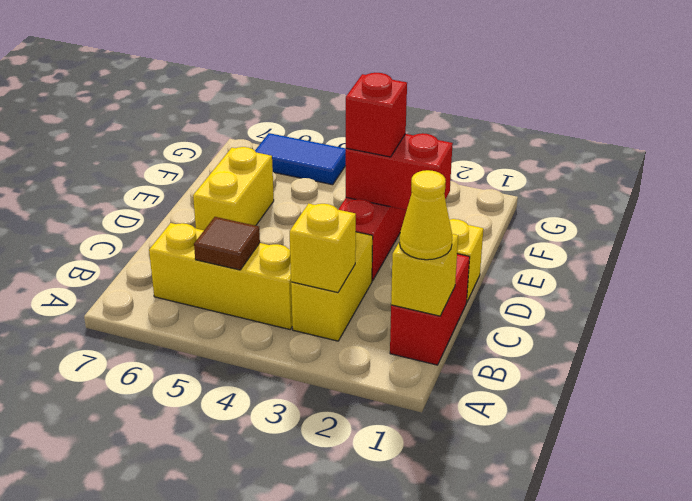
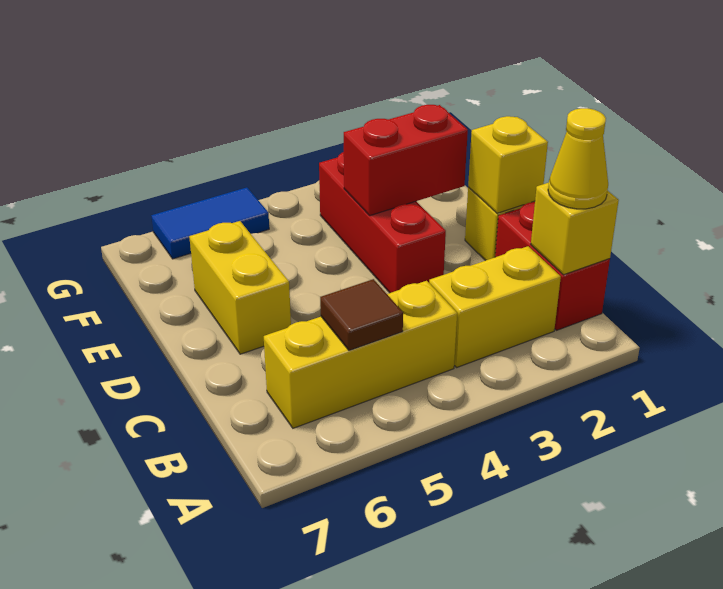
yellow 1x2 brick [291,232,373,341] -> yellow 1x2 brick turned to [429,246,561,367]
yellow 1x1 brick [290,203,356,293] -> yellow 1x1 brick moved to [468,116,548,213]
red 1x1 brick [346,73,407,157] -> none

